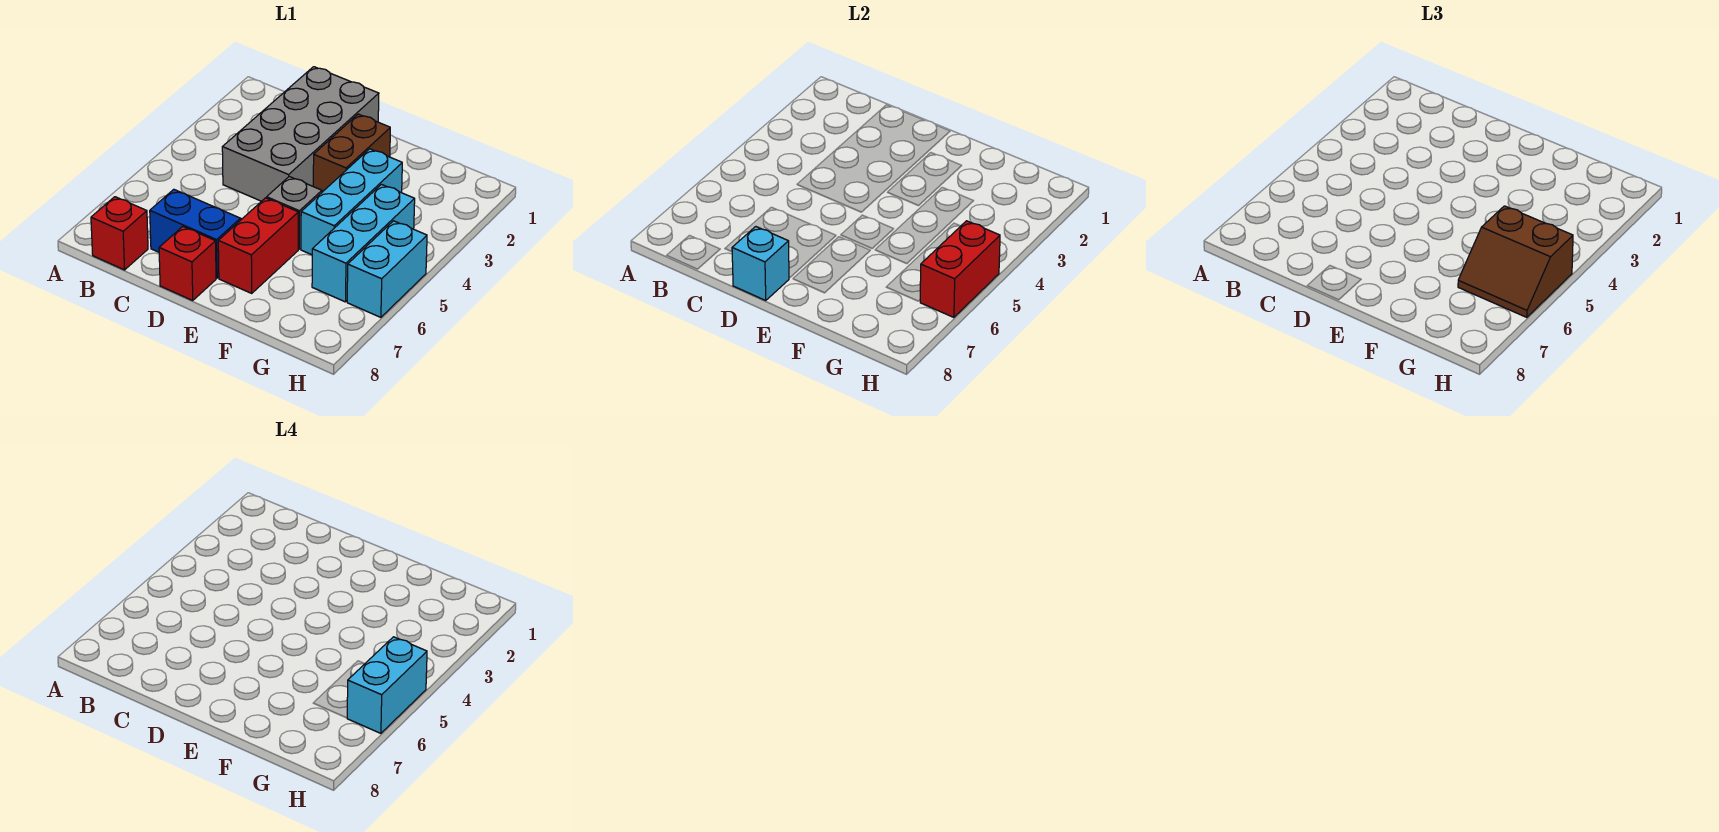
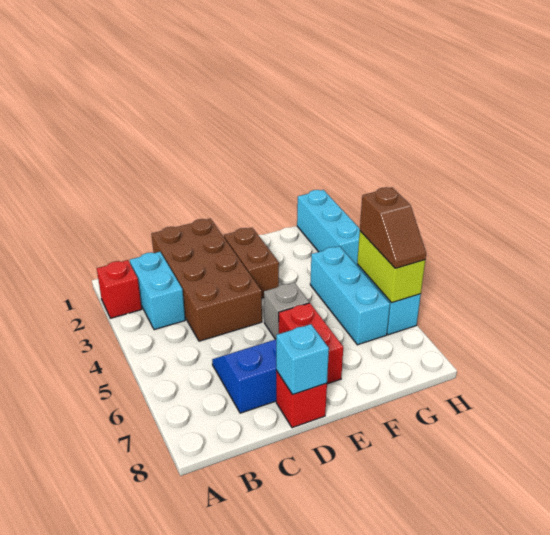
red 1x1 brick [91,197,148,270] -> red 1x1 brick moved to [97,260,142,318]
grey 2x4 brick [222,67,379,201] -> brown 2x4 brick [151,219,262,341]
cyan 1x3 brick [301,149,402,255] -> cyan 1x3 brick moved to [297,190,360,265]
brown 2x2 slope [1458,206,1573,317] -> brown 1x2 slope [360,187,426,268]
red 1x2 brick [920,221,1000,317] -> lime 1x2 brick [357,231,425,303]
cyan 1x2 brick [347,637,427,733] -> cyan 1x2 brick moved to [130,252,185,330]

